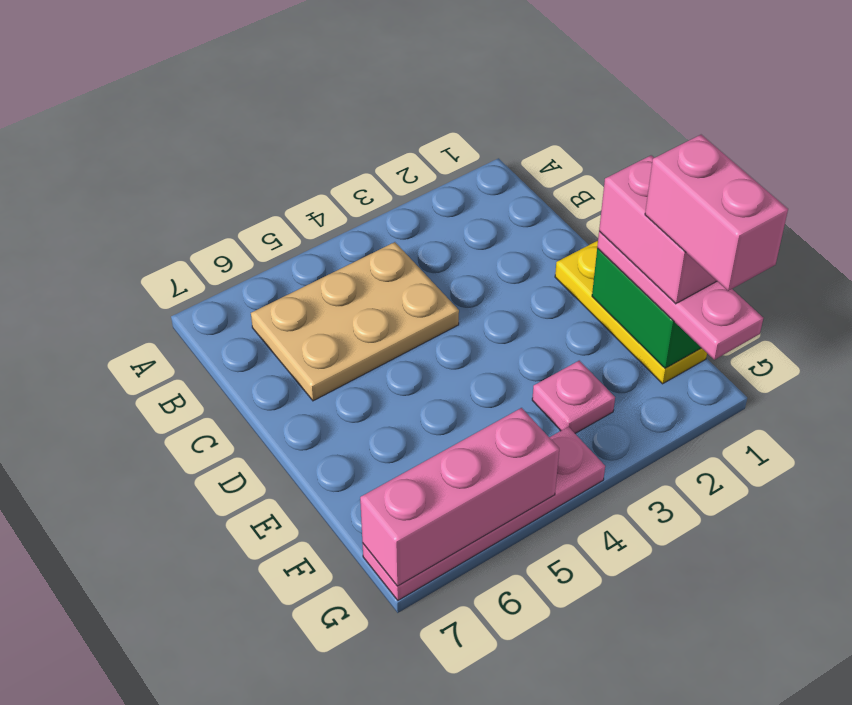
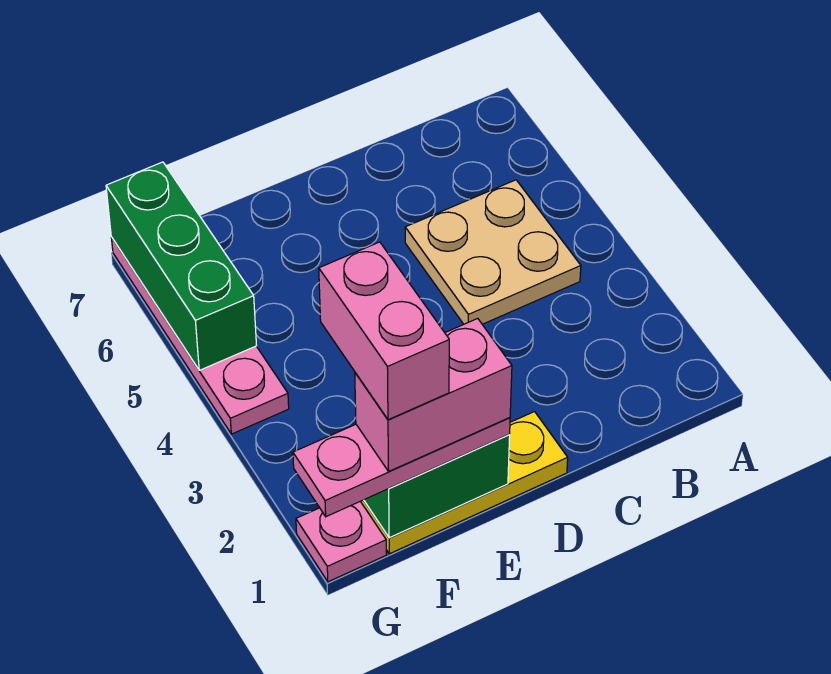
tan 2x3 plate [251,242,459,401] -> tan 2x2 plate [405,180,581,324]
pink 1x2 brick [645,135,788,291] -> pink 1x2 brick turned to [319,242,449,420]
pink 1x1 plate [532,361,615,433] -> pink 1x1 plate moved to [296,501,386,582]
pink 1x3 brick [360,408,559,586] -> green 1x3 brick [106,162,257,370]

